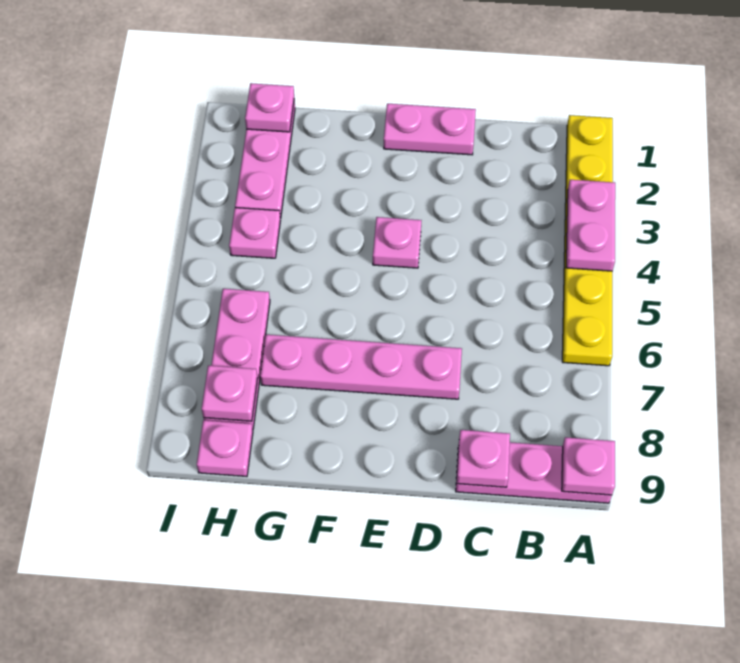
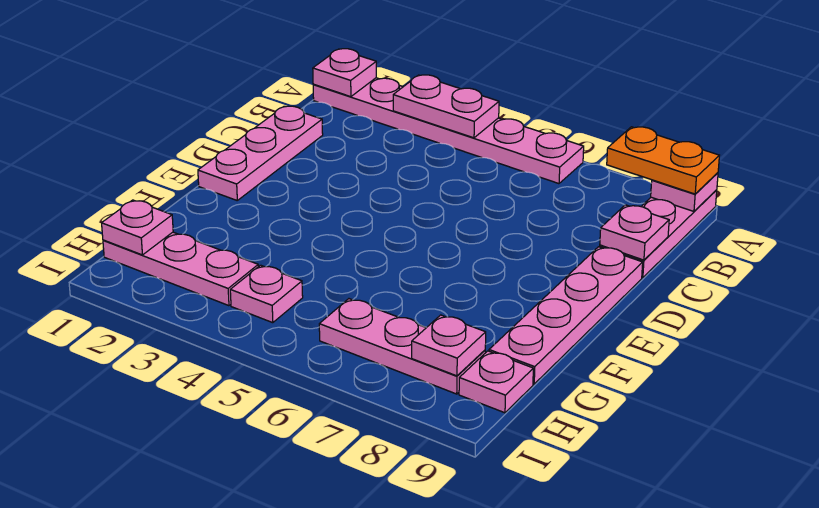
yellow 1x6 plate [562,115,613,366] -> pink 1x6 plate [313,78,584,184]
none -> orange 1x2 plate [607,127,719,194]
pink 1x2 plate [384,104,476,155] -> pink 1x3 plate [198,106,323,200]
pink 1x4 plate [260,335,462,399] -> pink 1x4 plate moved to [489,247,643,384]
pink 1x1 plate [373,217,422,268] -> pink 1x1 plate moved to [313,49,376,97]

